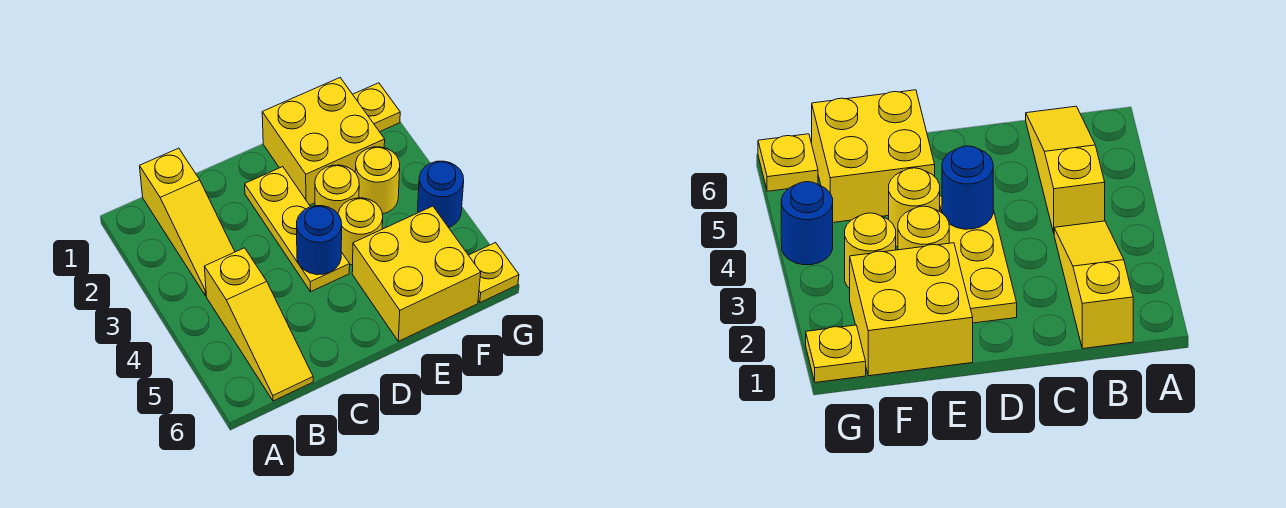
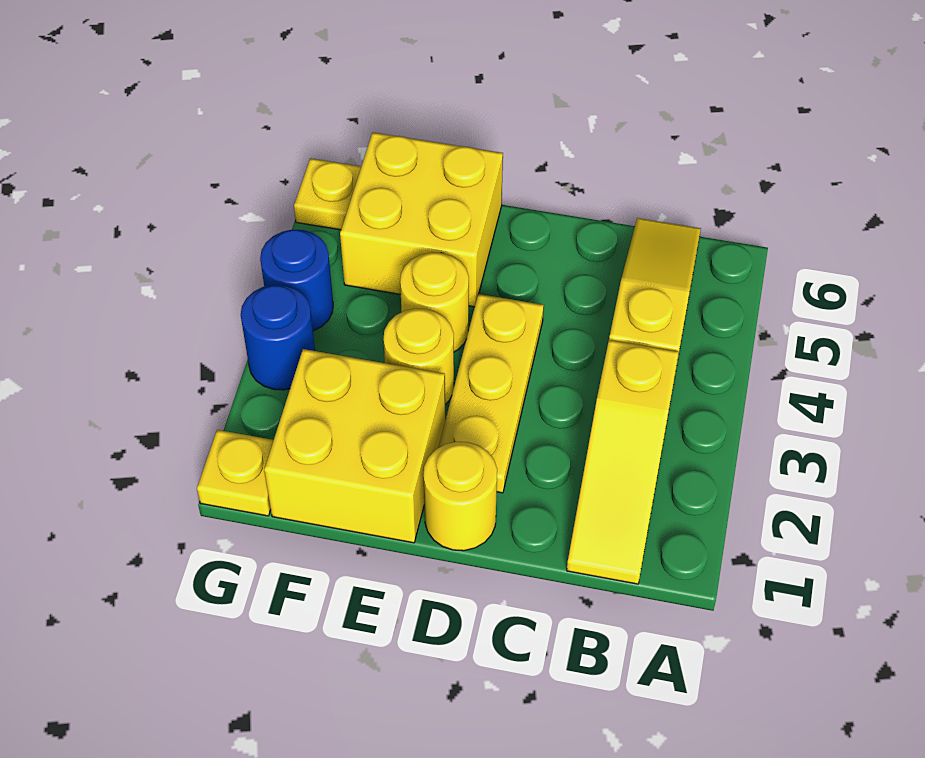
yellow 1x3 slope [140,148,235,296] -> yellow 1x3 slope turned to [567,340,679,584]
blue 1x1 round brick [297,206,342,275] -> blue 1x1 round brick moved to [241,285,315,390]
yellow 1x1 round brick [355,147,400,214] -> yellow 1x1 round brick moved to [423,442,497,551]

